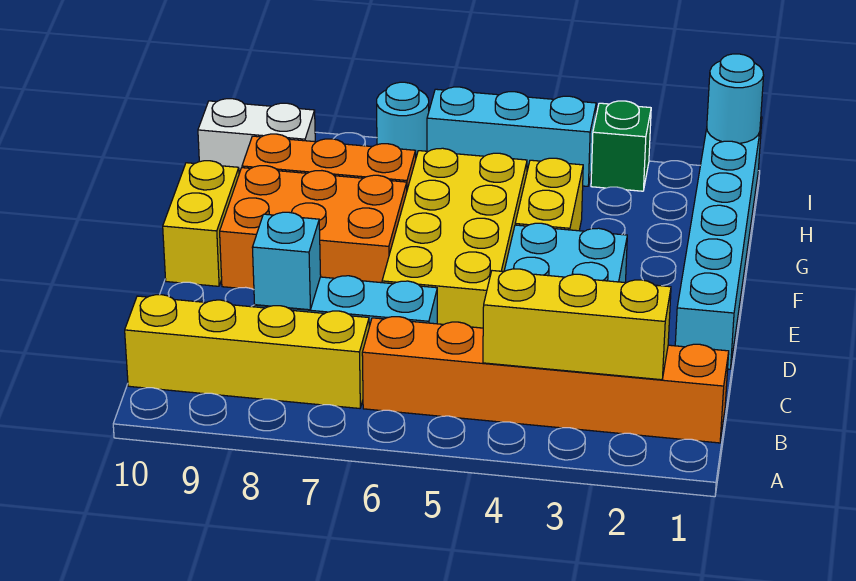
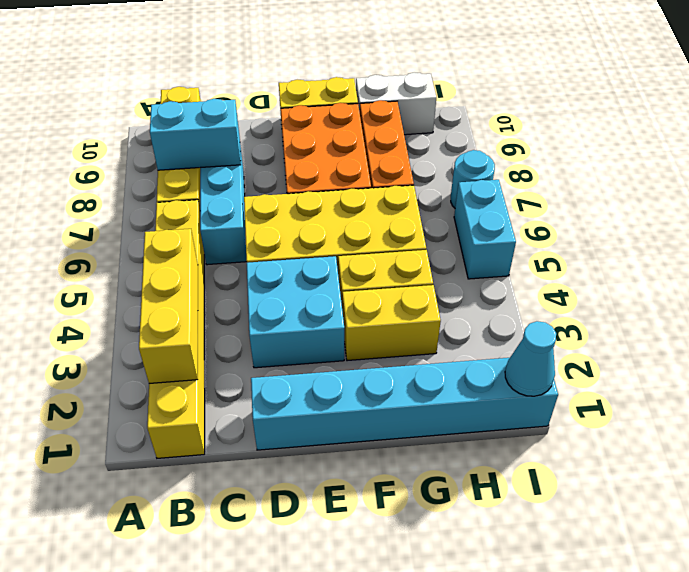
orange 1x6 brick [362,317,729,443] -> yellow 1x6 brick [147,200,205,458]
cyan 1x1 brick [252,212,321,310] -> cyan 1x2 brick [150,99,241,170]
none -> yellow 1x2 brick [342,285,441,361]
white 1x2 brick [198,99,315,173] -> white 1x2 brick turned to [356,72,436,135]
cyan 1x1 round brick [707,54,764,143] -> cyan 1x1 cone [505,321,556,396]
green 1x1 brick [591,101,651,191] -> none
cyan 1x3 brick [427,87,596,186] -> cyan 1x2 brick [454,180,516,279]

